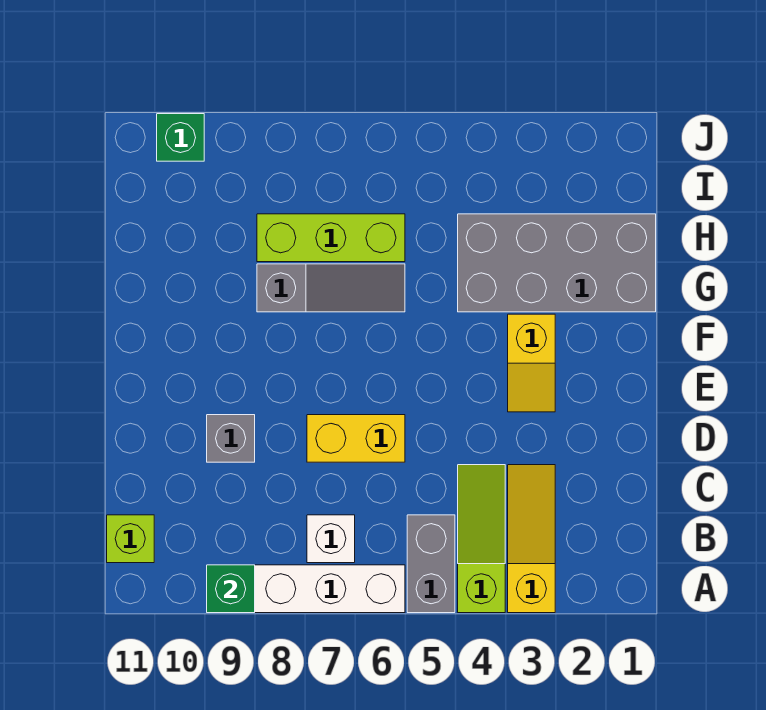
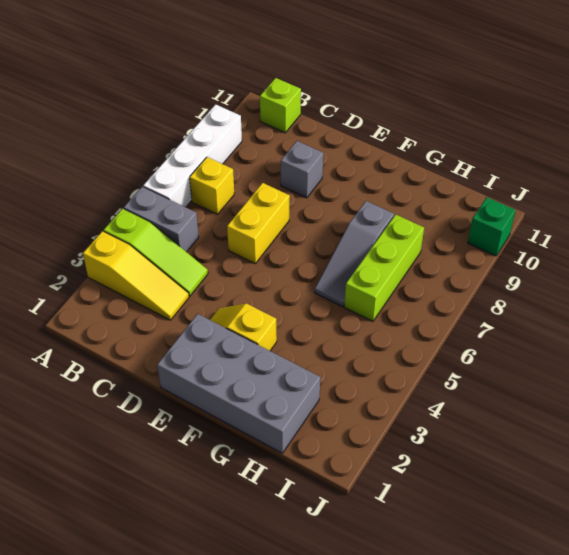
green 1x1 brick [207,565,255,613] -> none
white 1x1 brick [307,515,355,563] -> yellow 1x1 brick [190,157,234,214]
grey 2x4 brick [458,214,656,312] -> grey 2x4 brick turned to [157,314,320,453]

